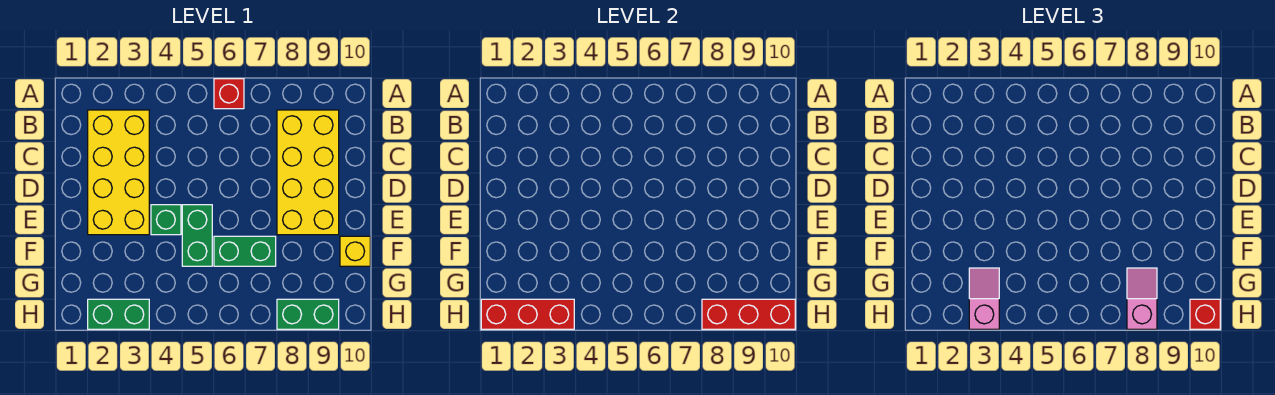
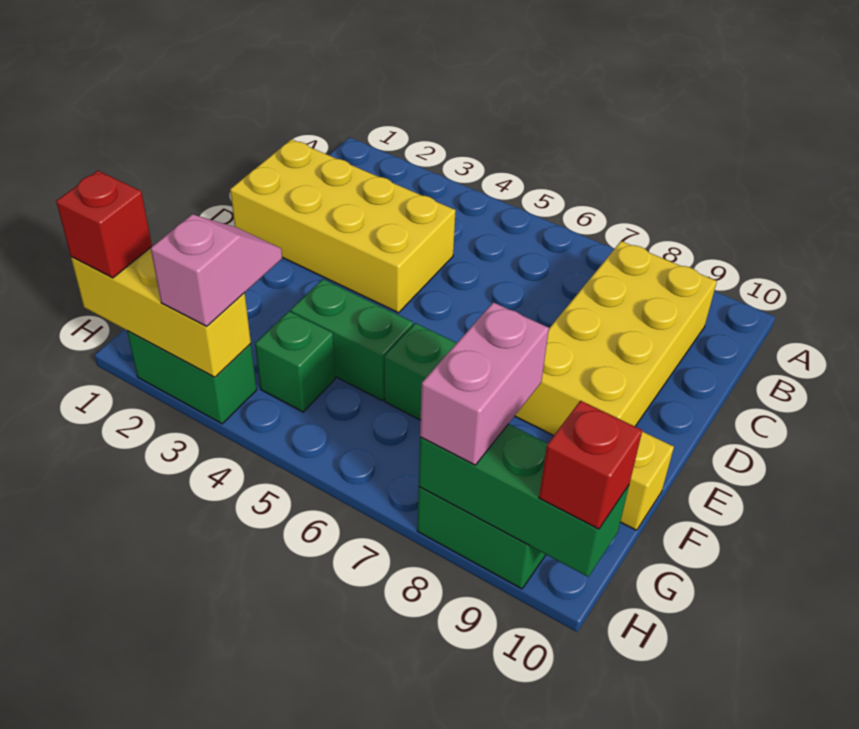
red 1x1 brick [214,79,244,109] -> red 1x1 brick moved to [56,171,152,278]
yellow 2x4 brick [88,110,149,235] -> yellow 2x4 brick turned to [230,139,456,313]
green 1x1 brick [151,205,181,235] -> green 1x1 brick moved to [255,311,335,412]
green 1x2 brick [182,205,212,266] -> green 1x2 brick turned to [291,279,413,401]
pink 1x2 slope [1127,268,1157,329] -> pink 1x2 brick [420,302,549,465]
red 1x3 brick [481,299,574,329] -> yellow 1x3 brick [71,248,251,377]
red 1x3 brick [702,299,795,329] -> green 1x3 brick [419,424,629,577]

